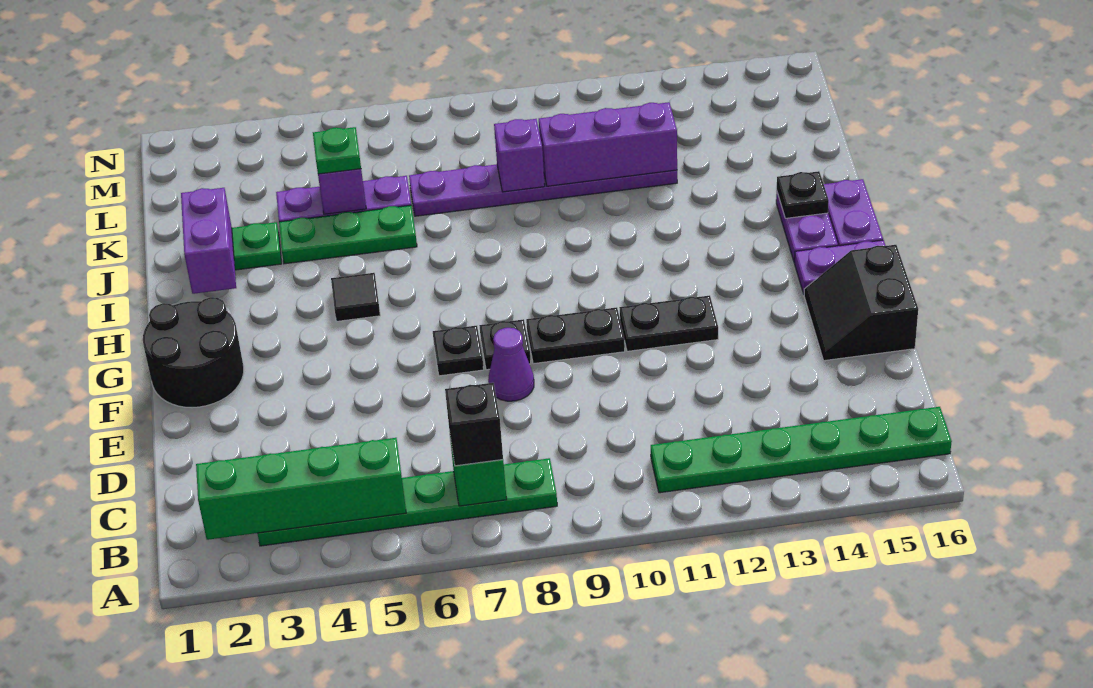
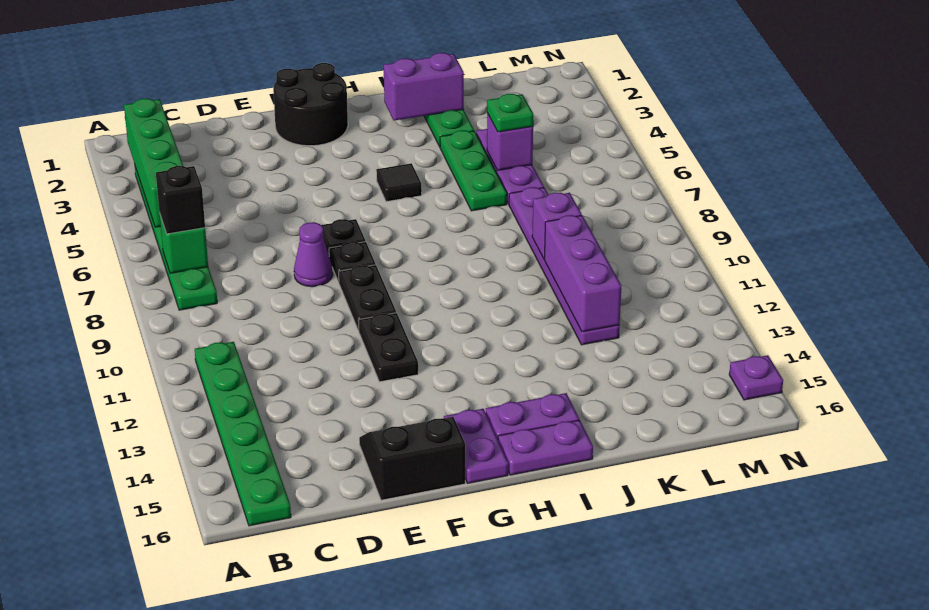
black 1x1 plate [777,171,829,218] -> none
none -> purple 1x1 plate [729,355,783,400]

